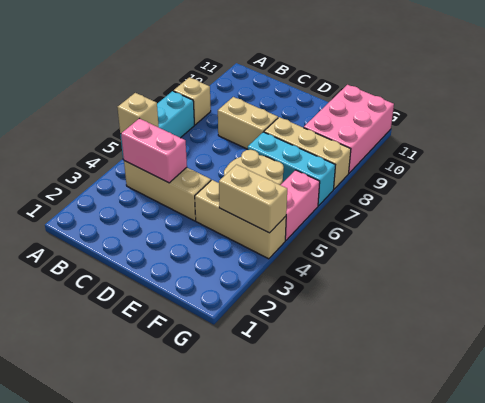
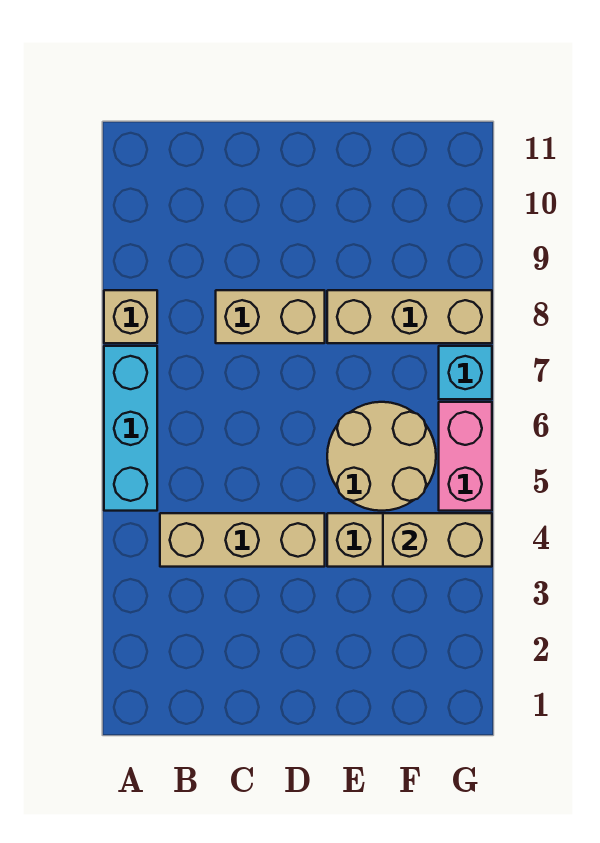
tan 1x1 brick [117,93,159,134] -> none
pink 1x2 brick [121,118,187,183] -> none
cyan 1x3 brick [248,132,335,206] -> cyan 1x1 brick [439,346,492,399]
pink 2x3 brick [304,85,394,173] -> none

